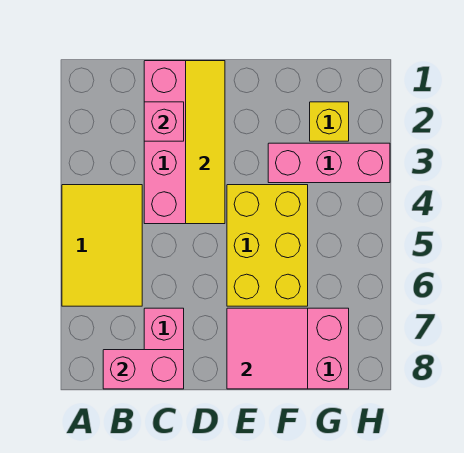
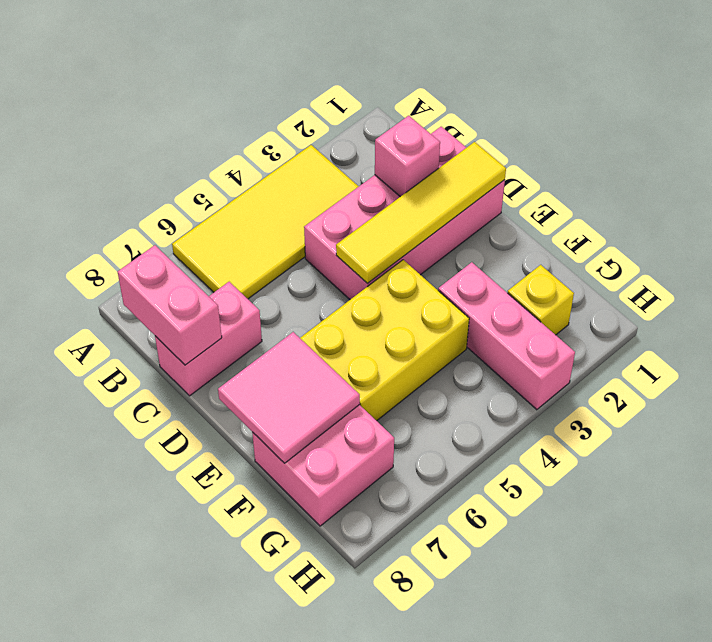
yellow 2x3 tile [62,185,142,306] -> yellow 2x4 tile [172,145,359,299]

